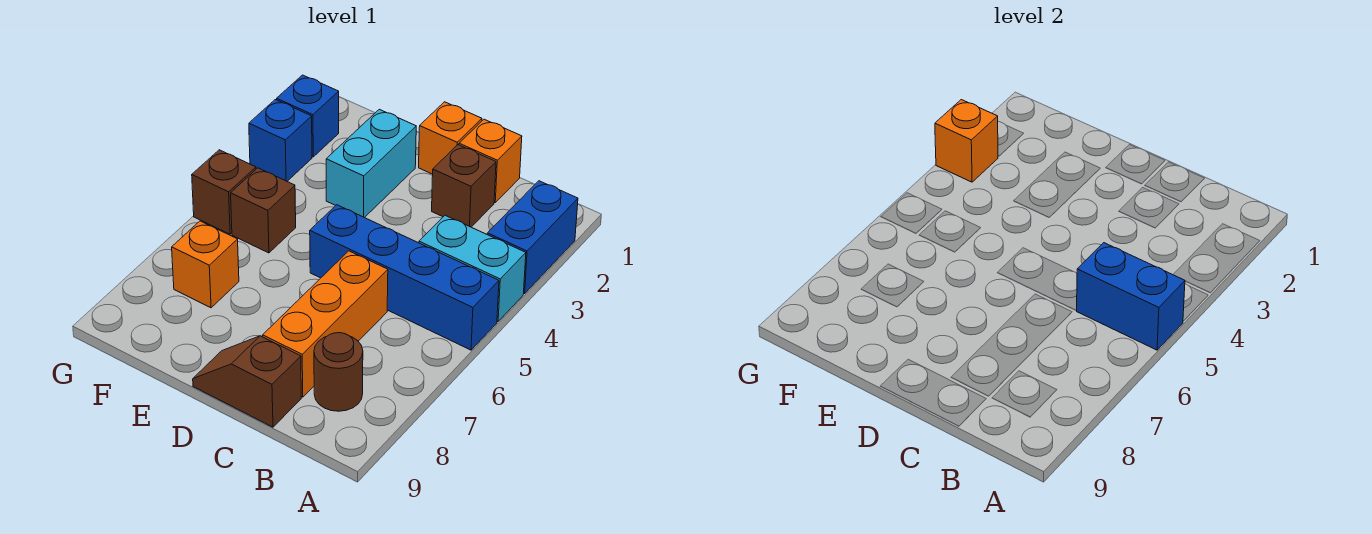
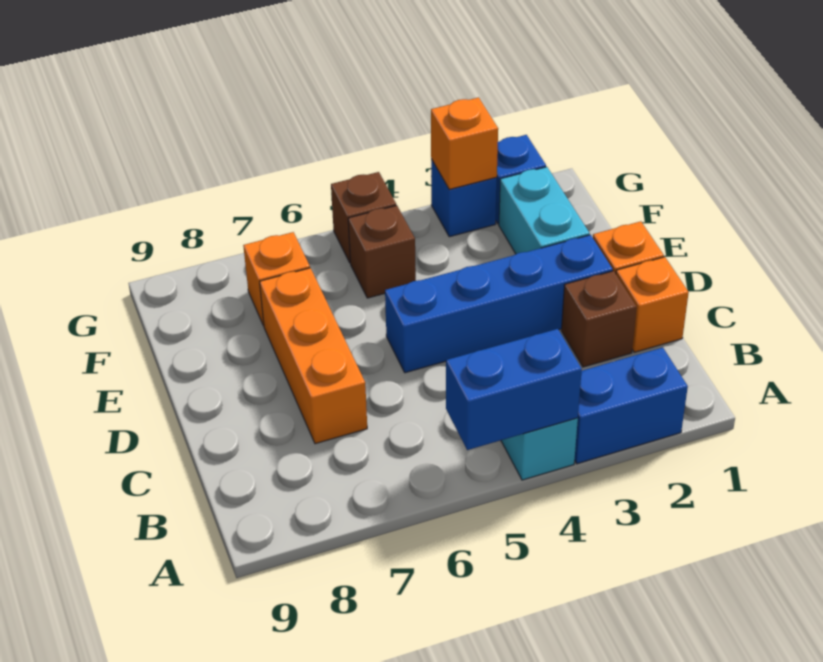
blue 1x4 brick [310,205,499,350] -> blue 1x4 brick turned to [385,235,613,373]
blue 1x2 brick [1077,243,1185,350] -> blue 1x2 brick turned to [446,329,582,450]
brown 1x1 round brick [314,333,363,411] -> none
orange 1x3 brick [263,251,388,397] -> orange 1x3 brick turned to [260,268,367,444]
brown 1x2 slope [193,336,301,427] -> none
cyan 1x2 brick [326,109,417,218] -> cyan 1x2 brick turned to [499,167,590,254]

